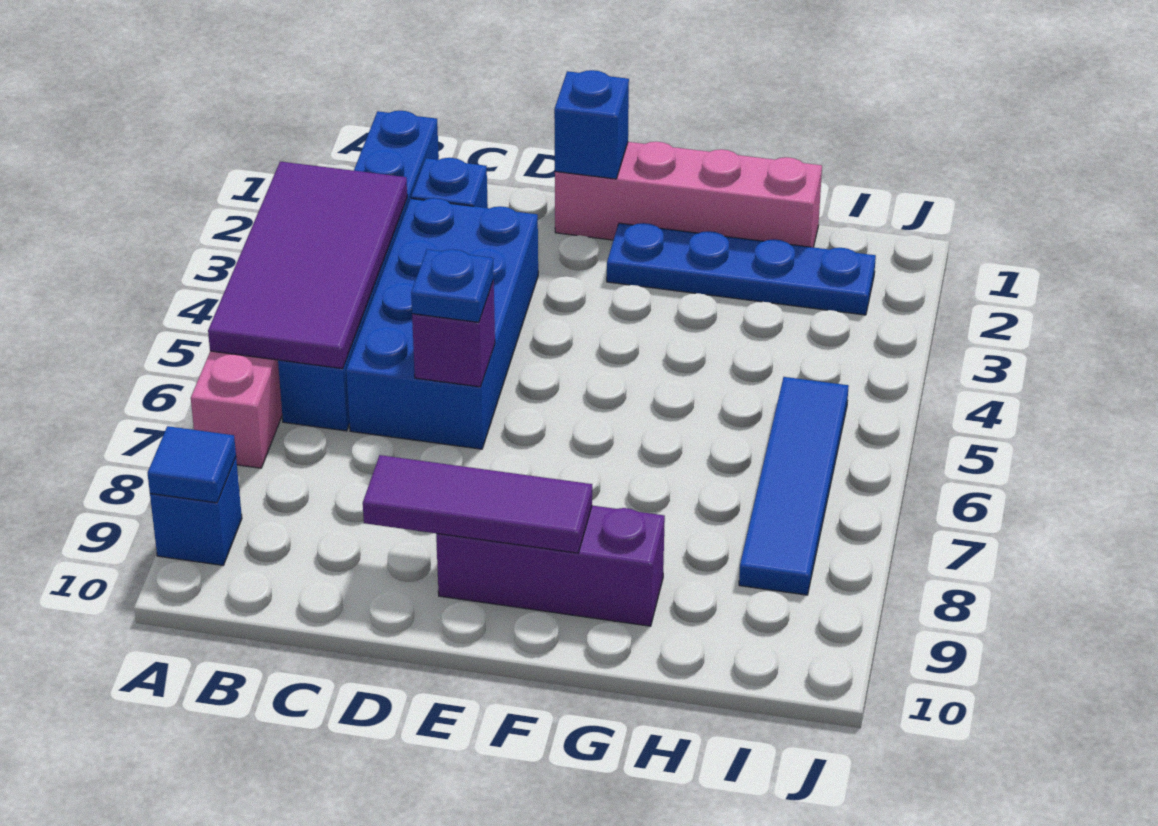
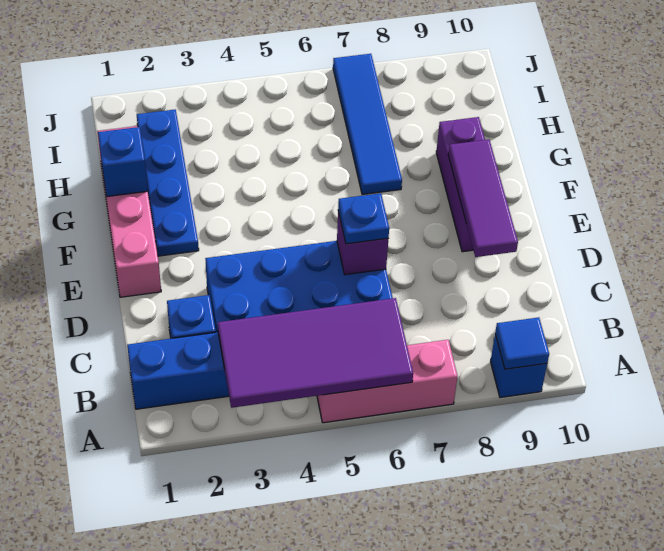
blue 1x1 brick [554,70,629,179] -> blue 1x1 brick moved to [98,127,148,197]
blue 1x4 tile [739,377,849,595] -> blue 1x4 tile turned to [333,54,402,195]

